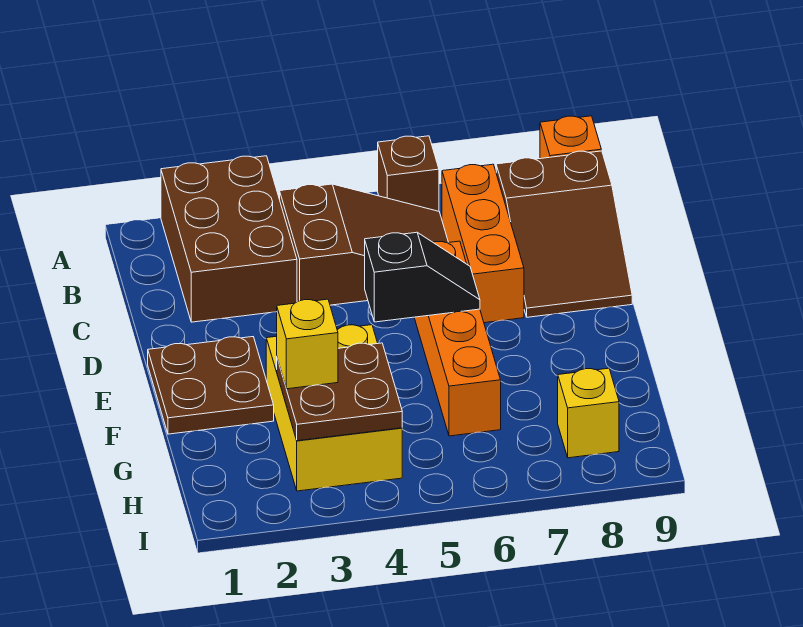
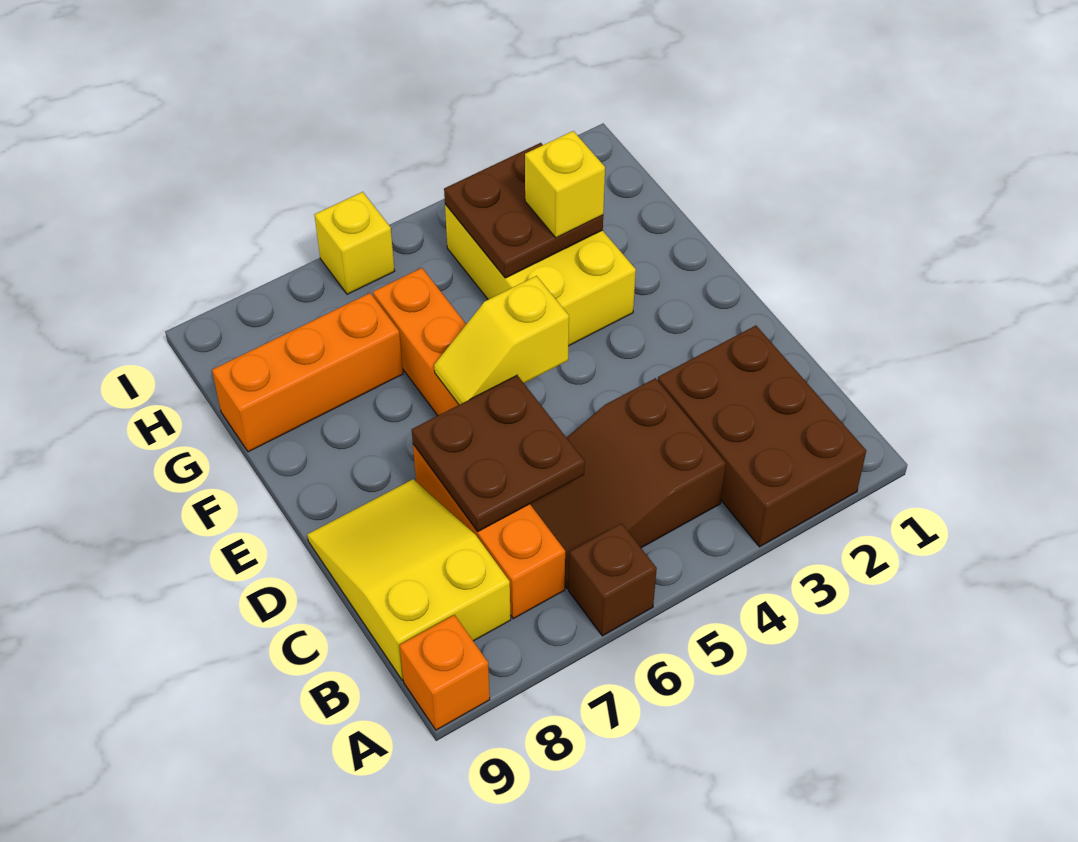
brown 2x3 slope [496,151,632,317] -> yellow 2x3 slope [307,479,511,680]
brown 2x2 plate [148,337,274,434] -> brown 2x2 plate moved to [412,375,585,532]
black 1x2 slope [365,232,480,322] -> yellow 1x2 slope [434,276,569,405]
none -> orange 1x3 brick [212,293,403,452]
yellow 1x1 brick [558,368,619,458] -> yellow 1x1 brick moved to [315,192,395,294]

